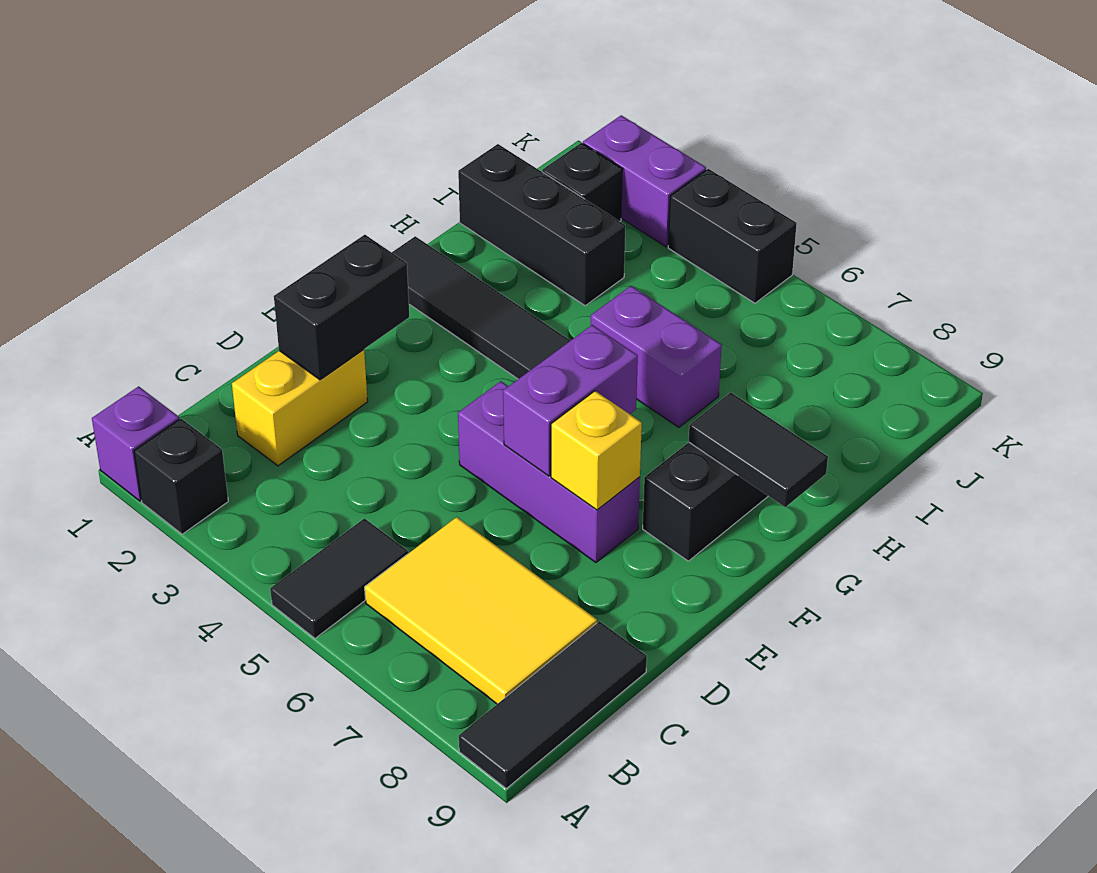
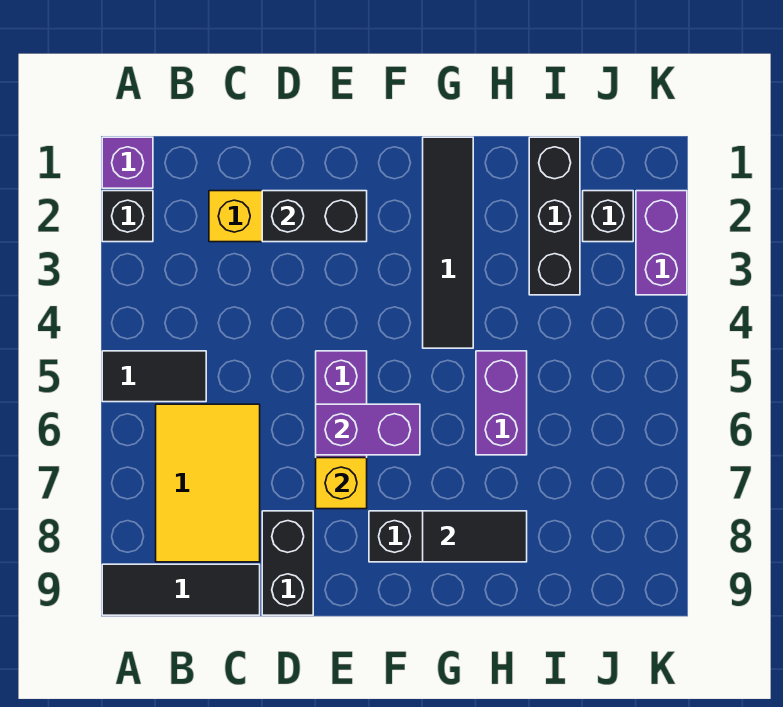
black 1x2 tile [689,392,828,507] -> black 1x2 tile turned to [423,511,527,562]
black 1x2 brick [668,169,797,303] -> black 1x2 brick moved to [262,511,313,615]

